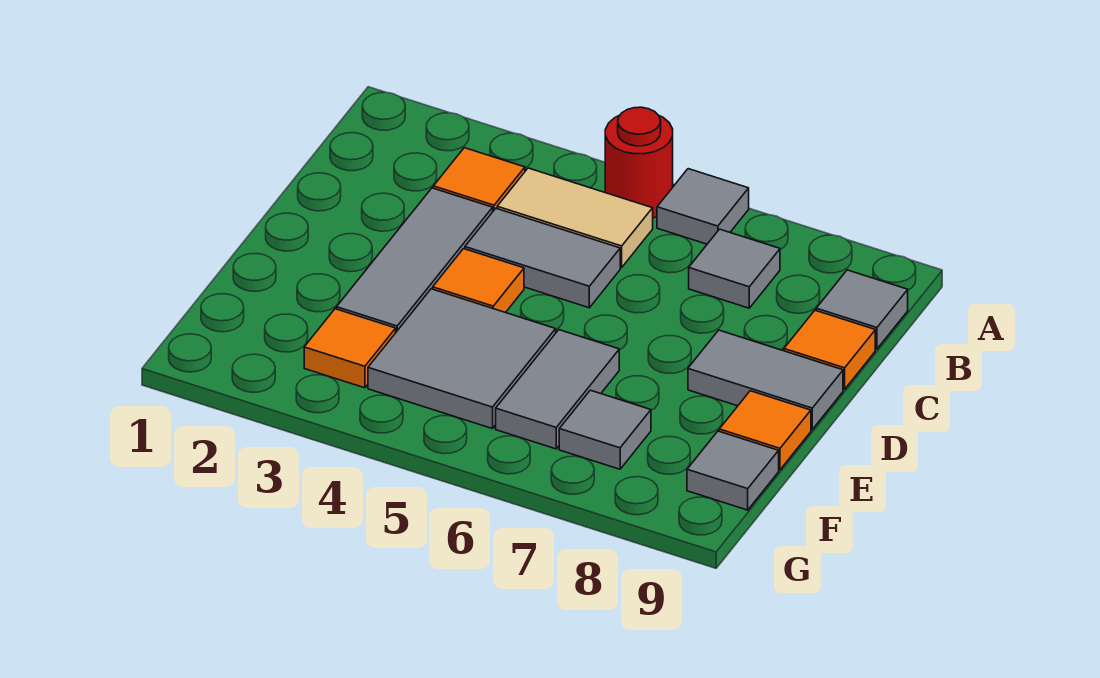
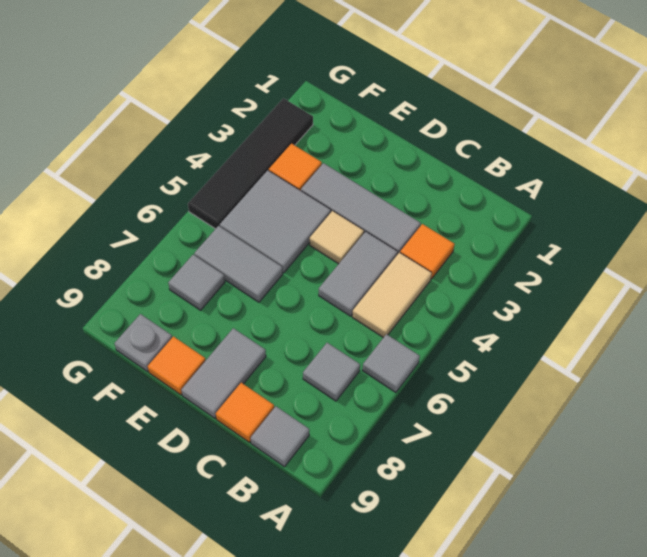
red 1x1 round brick [605,107,673,218] -> none
orange 1x1 tile [433,249,524,313] -> tan 1x1 tile [310,211,364,264]
grey 1x1 tile [687,431,779,510] -> grey 1x1 plate [115,314,172,372]
none -> black 1x4 tile [188,98,313,229]

